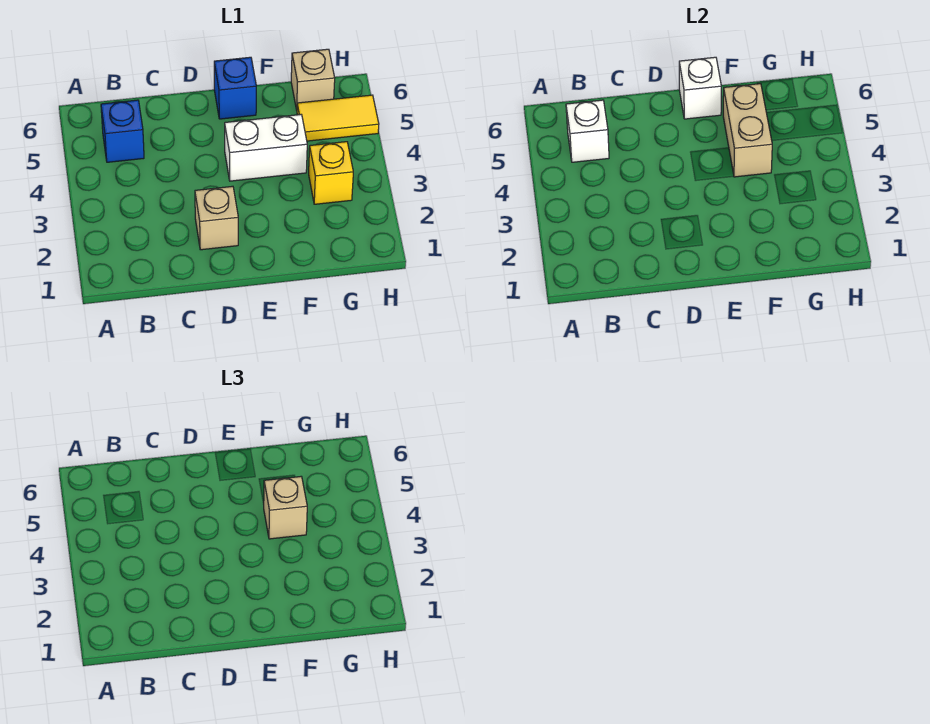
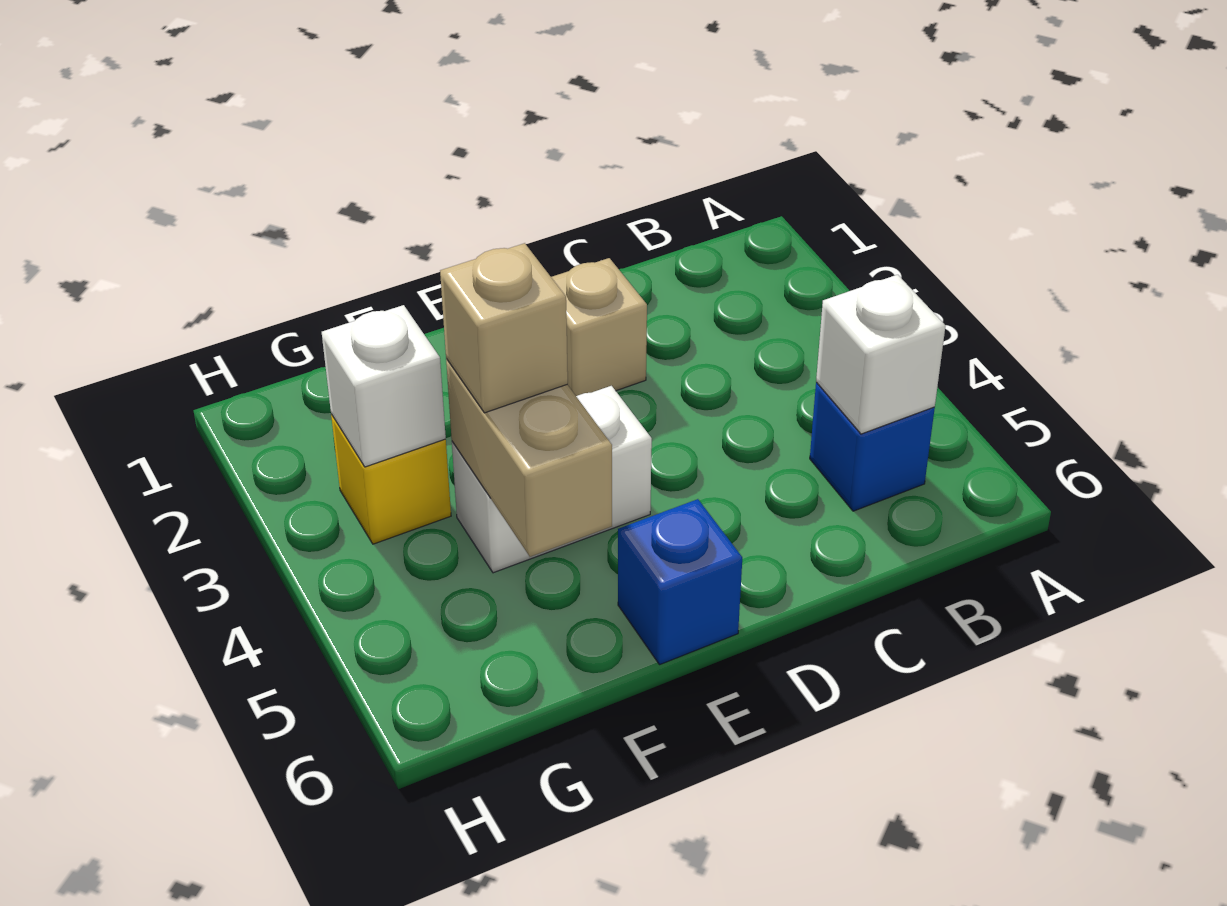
white 1x1 brick [679,57,721,119] -> white 1x1 brick moved to [322,305,446,467]
yellow 1x2 tile [297,95,379,141] -> none
tan 1x1 brick [291,49,335,110] -> none

